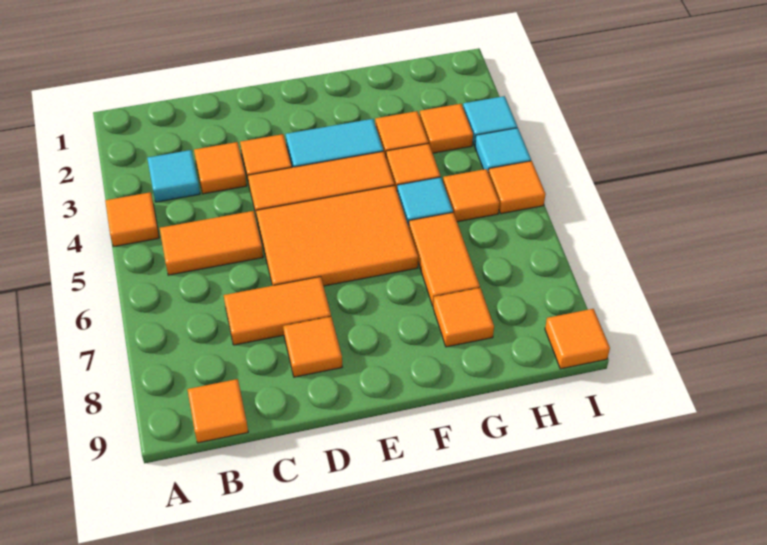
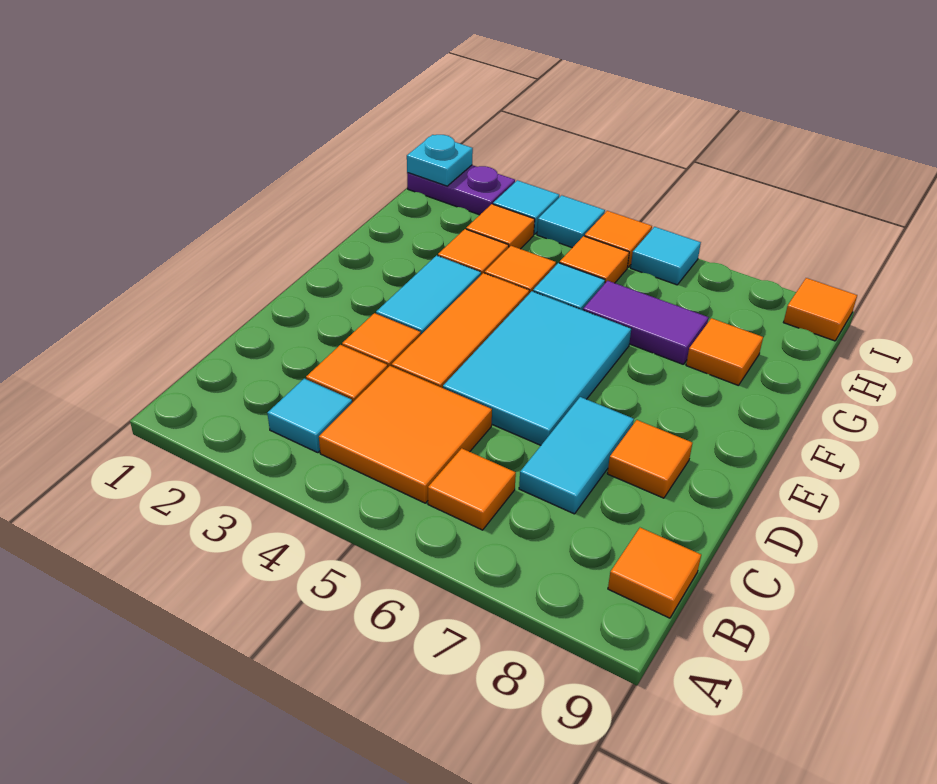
orange 1x1 tile [105,192,159,247] -> orange 1x1 tile moved to [428,448,516,530]
orange 1x2 tile [160,211,263,275] -> orange 2x2 tile [319,366,492,503]
orange 1x2 tile [224,277,331,345] -> cyan 1x2 tile [519,397,634,514]
orange 2x3 tile [256,185,418,286] -> cyan 2x3 tile [443,291,631,445]
orange 1x2 tile [409,213,480,306] -> purple 1x2 tile [583,281,709,364]
none -> purple 1x2 plate [407,165,515,215]
none -> cyan 1x1 plate [407,135,473,186]
none -> cyan 1x1 tile [631,227,701,285]

